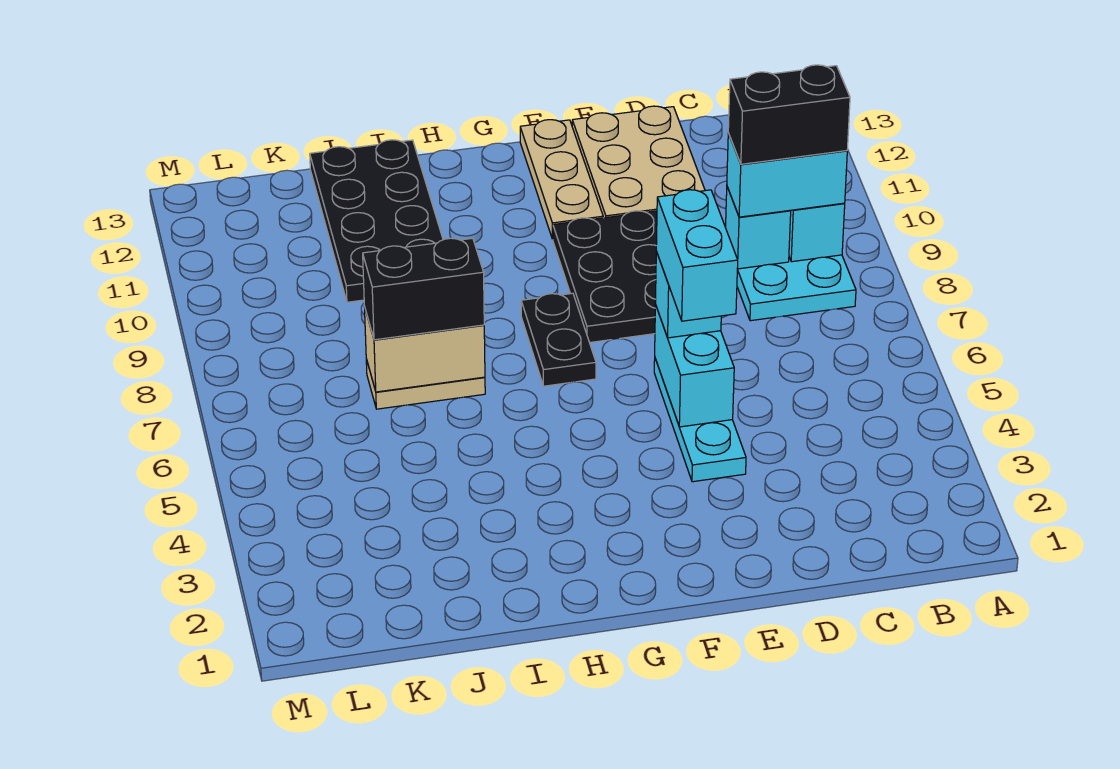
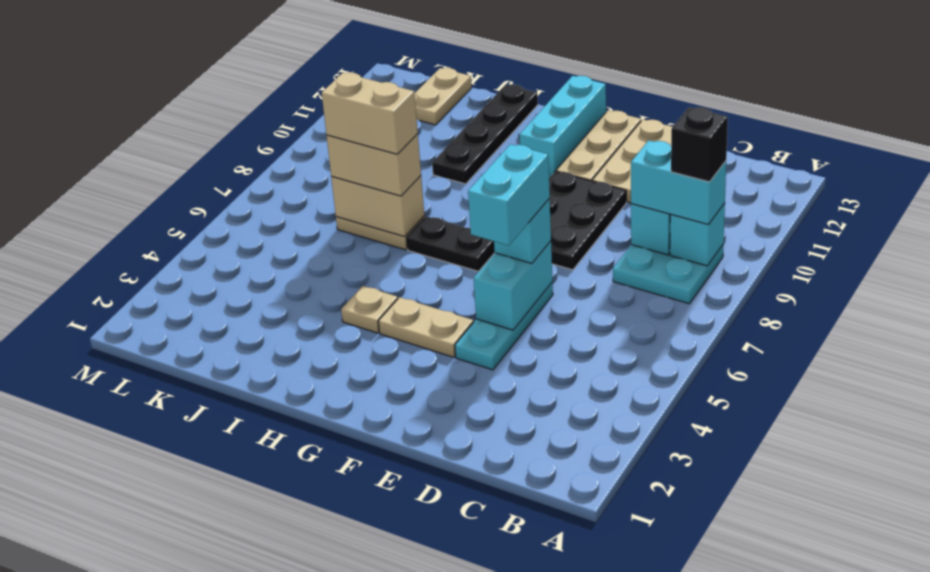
black 1x2 brick [728,65,850,164] -> black 1x1 brick [671,107,728,182]
none -> tan 1x2 plate [378,297,474,357]
black 1x2 plate [521,293,596,386] -> black 1x2 plate turned to [407,216,495,271]
none -> cyan 1x3 brick [520,76,606,178]
none -> tan 1x1 plate [341,286,398,333]
black 1x2 brick [363,238,484,340] -> tan 1x2 brick [327,134,421,196]
none -> tan 1x2 brick [322,72,418,154]
black 2x4 plate [310,140,443,302] -> black 1x4 plate [432,85,538,184]
none -> tan 1x2 plate [415,68,472,125]

